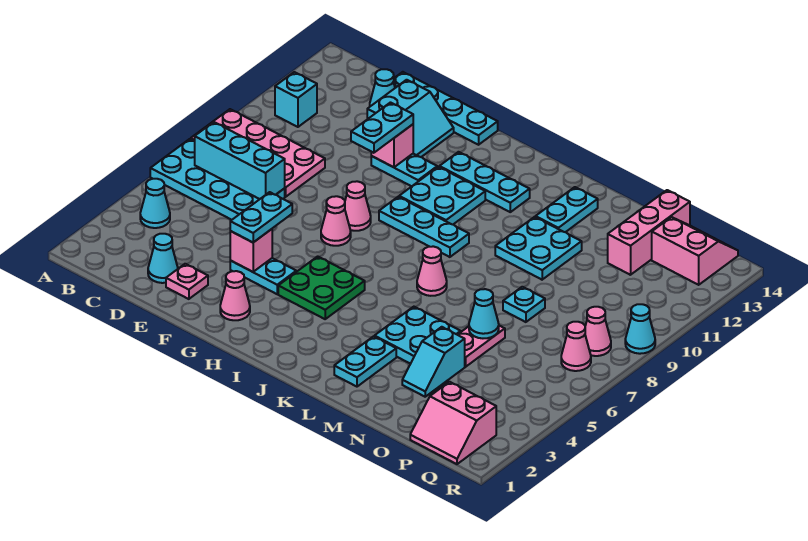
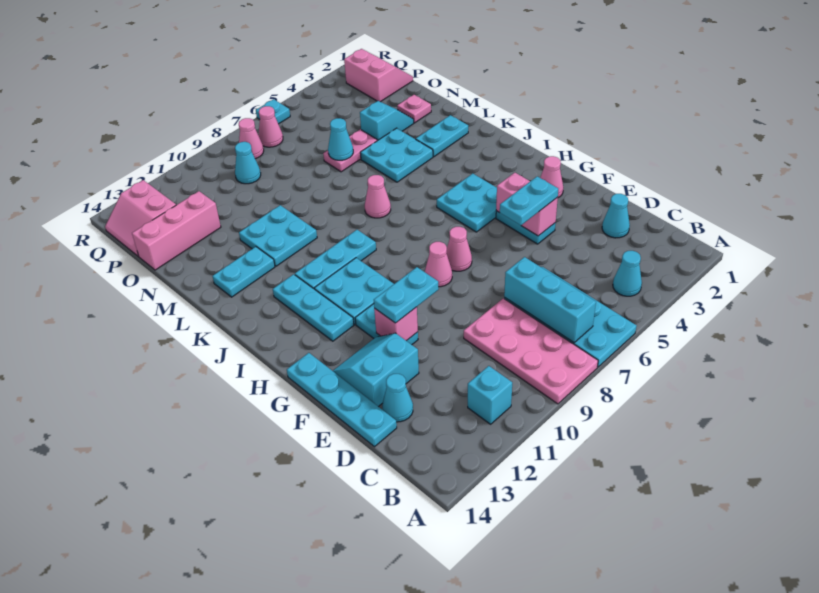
pink 1x1 plate [166,264,208,299] -> pink 1x1 plate moved to [397,95,431,123]
pink 1x1 brick [230,229,272,272] -> pink 1x2 brick [496,173,558,236]
green 2x2 plate [278,256,365,319] -> cyan 2x2 plate [437,173,497,232]
cyan 1x3 plate [379,197,469,257] -> cyan 1x3 plate turned to [295,230,376,289]
cyan 1x1 plate [503,287,545,322] -> cyan 1x1 plate moved to [256,99,290,124]
cyan 1x1 cone [625,304,655,354] -> cyan 1x1 cone moved to [235,142,261,184]

